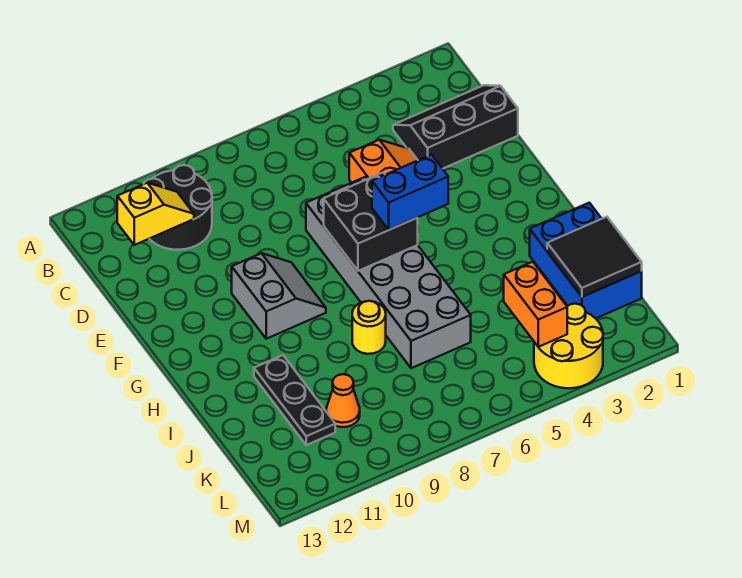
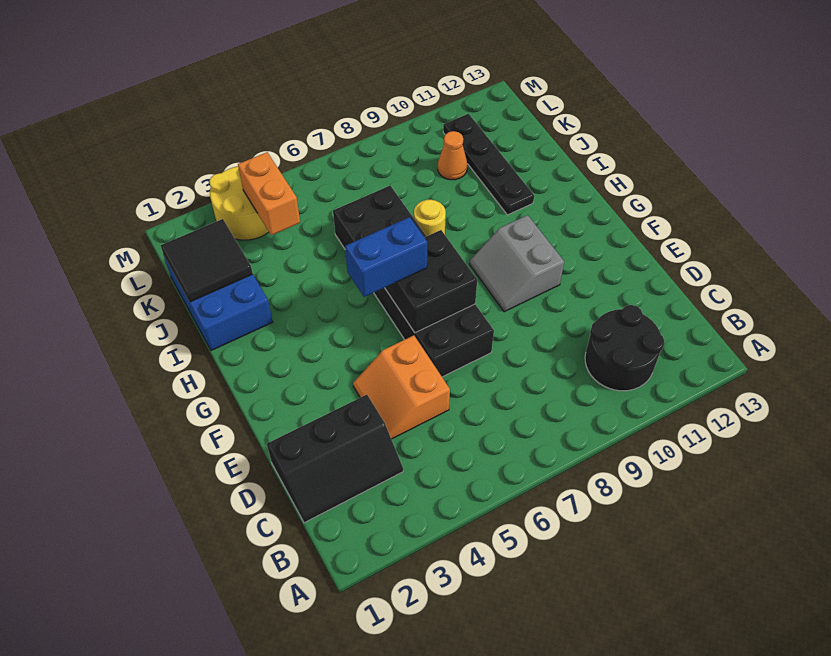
yellow 1x2 slope [117,183,194,245] -> none
grey 2x6 brick [306,177,471,368] -> black 2x6 brick [333,186,494,377]
black 1x3 plate [254,355,335,445] -> black 1x4 plate [443,114,534,215]

